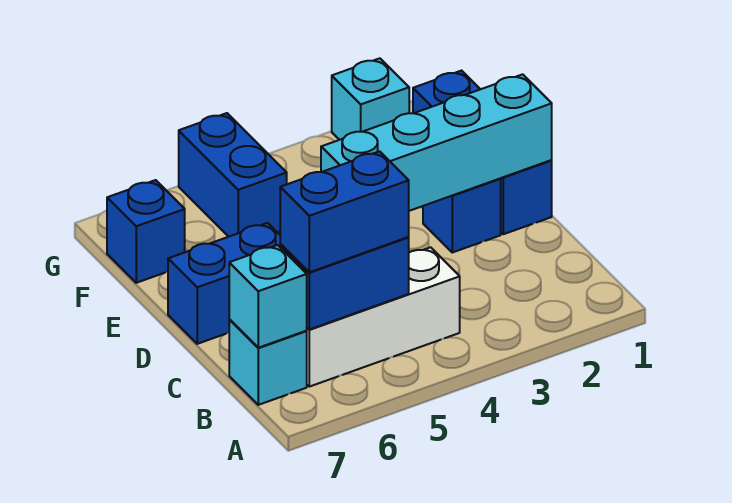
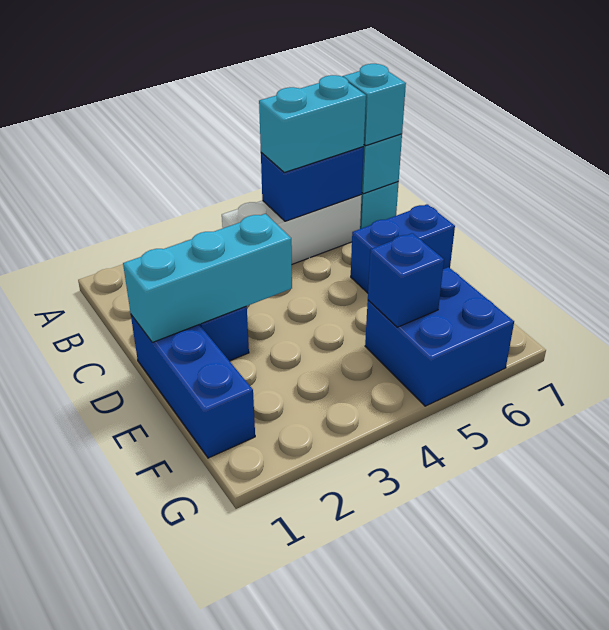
blue 1x2 brick [280,151,409,272] -> cyan 1x2 brick [259,75,366,172]
cyan 1x4 brick [321,74,552,211] -> cyan 1x3 brick [123,214,292,342]
blue 1x2 brick [179,113,287,237] -> blue 2x2 brick [365,267,514,406]
blue 1x1 brick [107,180,185,283] -> blue 1x1 brick moved to [368,233,444,327]
cyan 1x1 brick [332,58,409,140] -> cyan 1x1 brick moved to [342,64,406,145]

